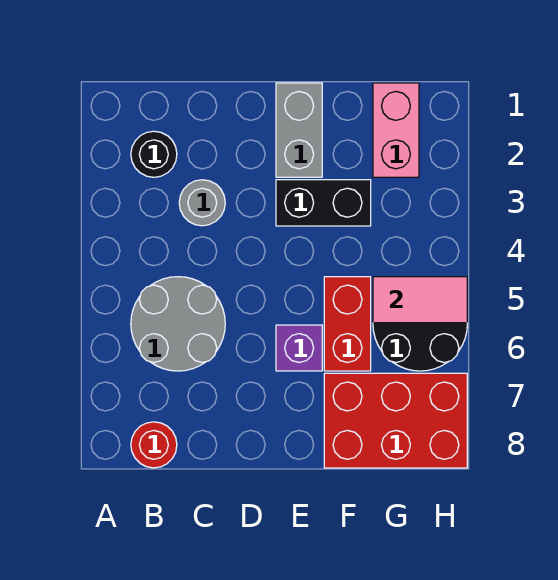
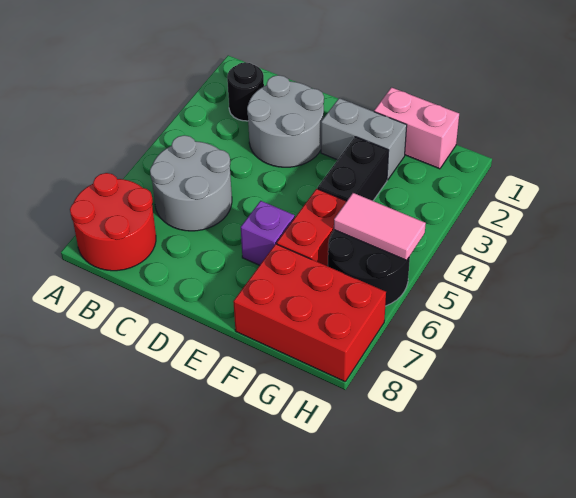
red 1x1 round brick [131,422,177,468] -> red 2x2 round brick [70,173,156,271]
grey 1x1 round brick [179,180,225,226] -> grey 2x2 round brick [247,75,324,167]
grey 1x2 brick [276,83,322,177] -> grey 1x2 brick turned to [321,98,407,180]
black 1x2 brick [276,180,371,226] -> black 1x2 brick turned to [317,137,389,201]
pink 1x2 brick [373,83,419,177] -> pink 1x2 brick turned to [374,87,459,169]

